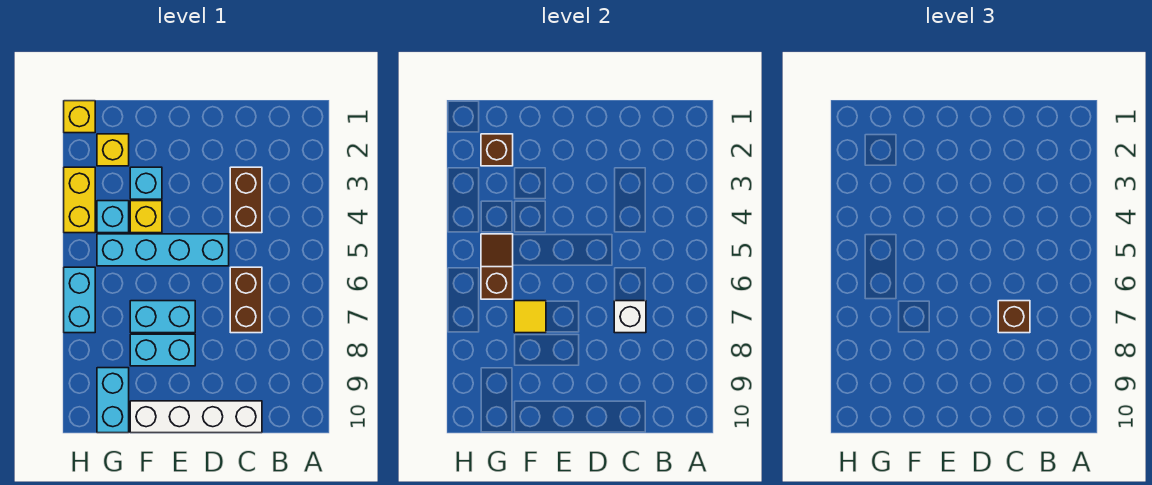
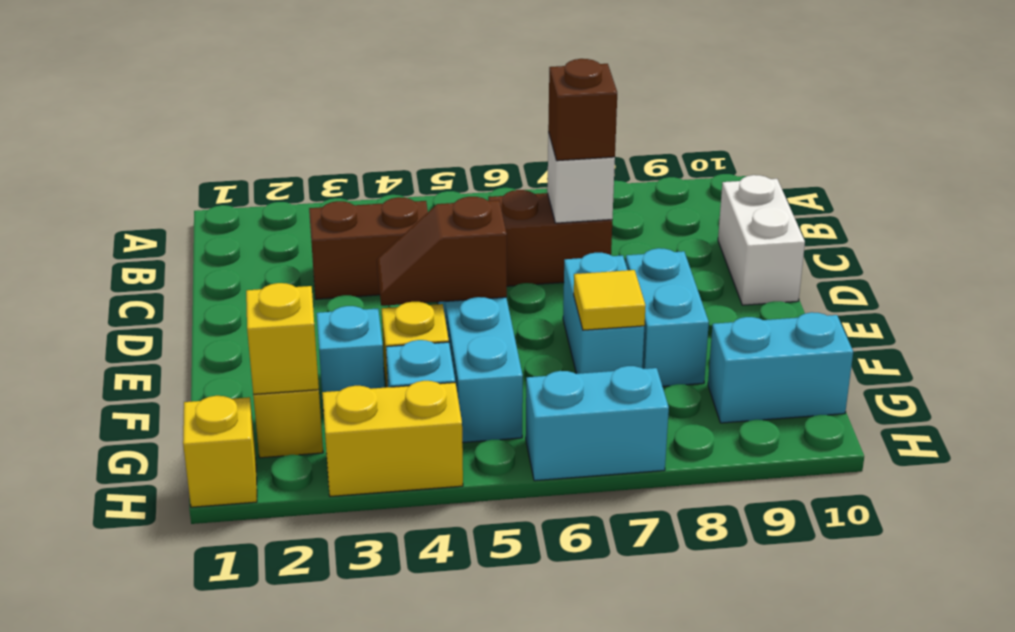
white 1x4 brick [130,401,262,433] -> white 1x2 brick [718,175,805,305]
brown 1x1 brick [481,134,513,166] -> yellow 1x1 brick [246,283,319,394]
brown 1x2 slope [481,234,513,299] -> brown 1x2 slope moved to [377,197,507,306]

